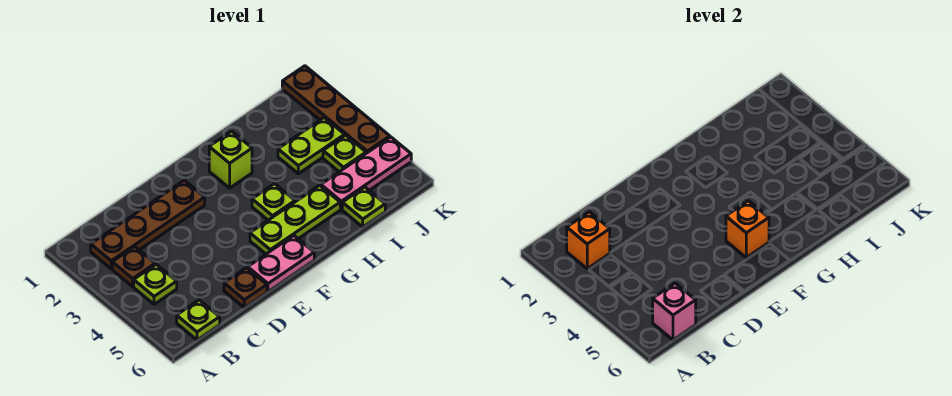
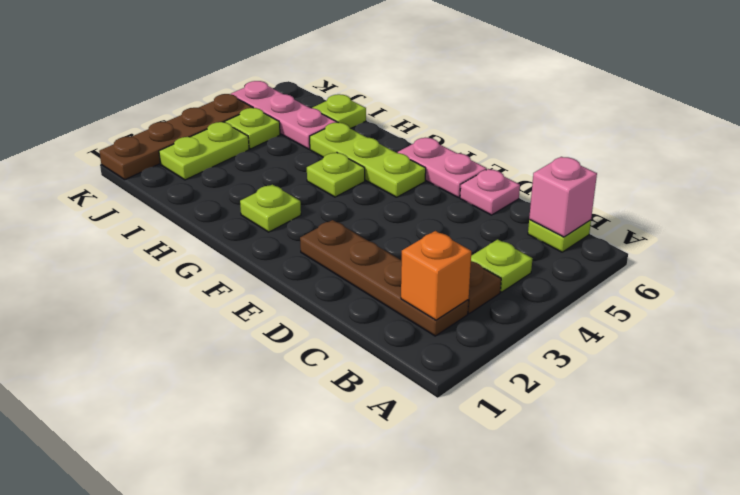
brown 1x1 plate [224,268,267,308] -> pink 1x1 plate [460,169,520,215]
orange 1x1 brick [726,201,769,258] -> none
lime 1x1 brick [209,131,252,188] -> lime 1x1 plate [240,185,301,232]
lime 1x2 plate [278,118,345,174] -> lime 1x2 plate turned to [159,122,249,180]

